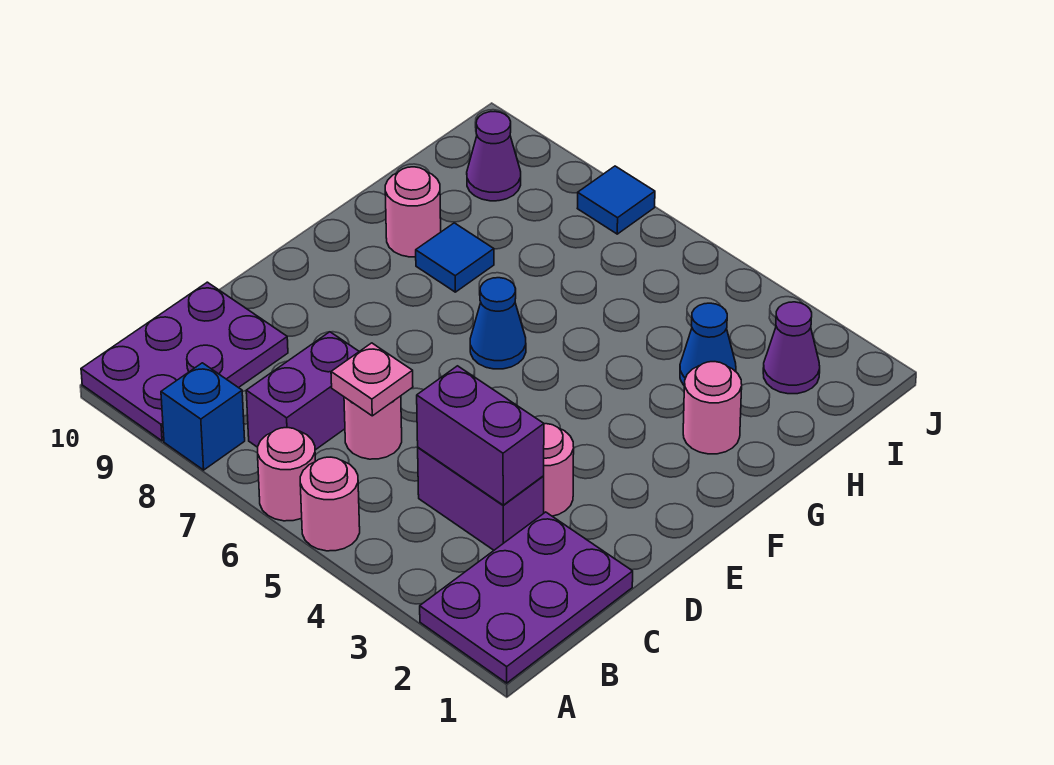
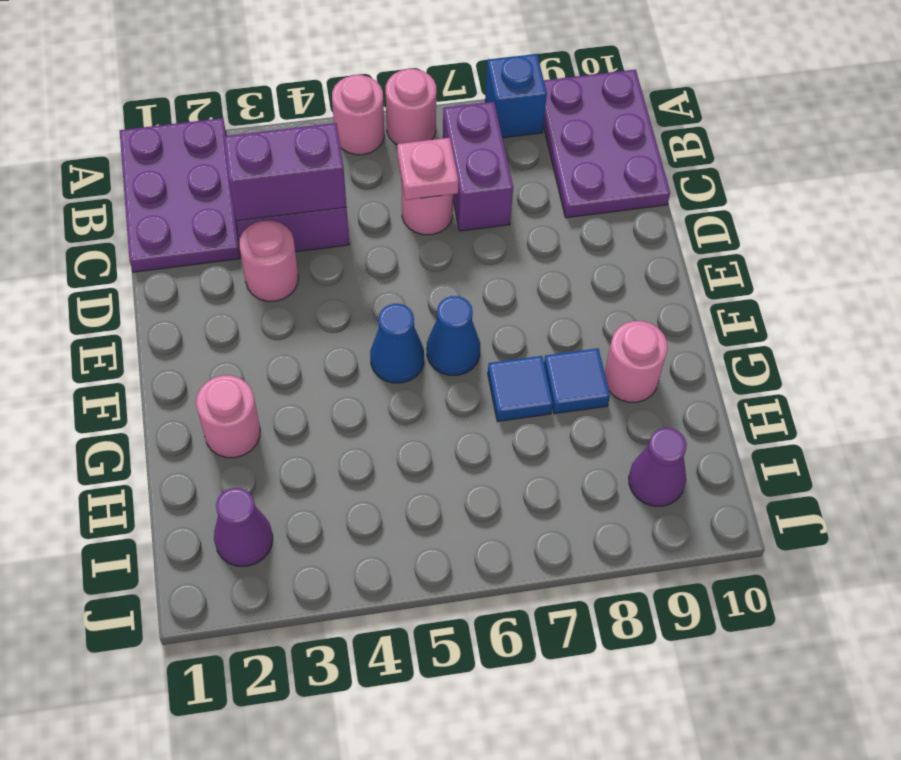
blue 1x1 cone [680,303,736,385] -> blue 1x1 cone moved to [370,304,424,383]
blue 1x1 tile [577,166,655,234] -> blue 1x1 tile moved to [488,356,553,422]

